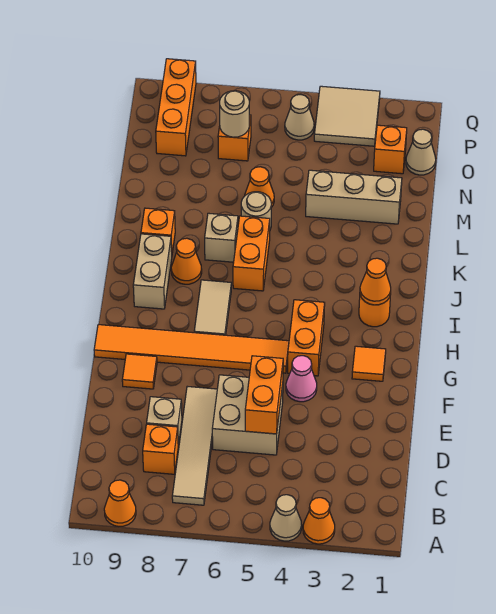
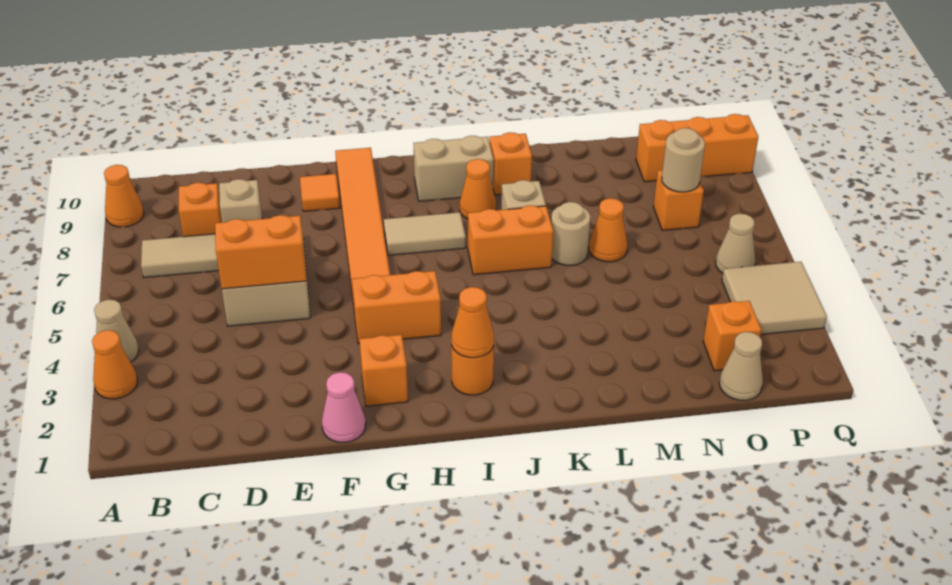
pink 1x1 cone [286,356,317,402] -> pink 1x1 cone moved to [322,372,366,442]
orange 1x1 tile [352,346,386,381] -> orange 1x1 brick [359,335,408,406]
tan 1x3 brick [306,170,402,224] -> none

